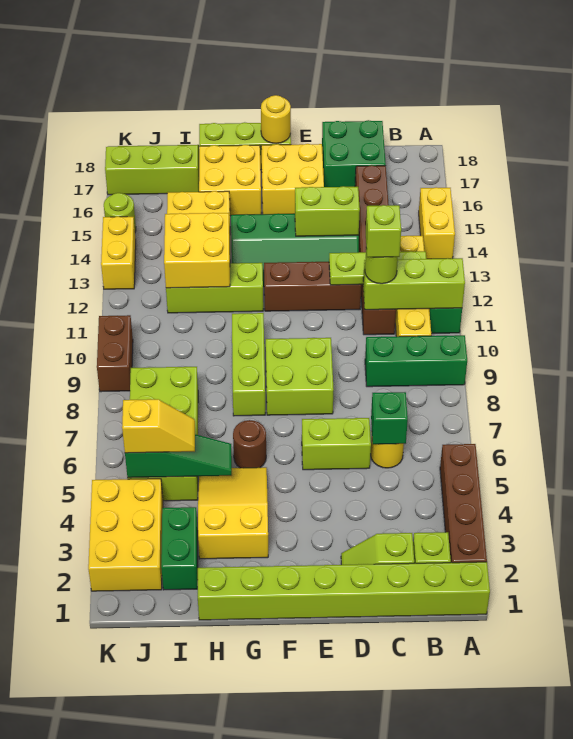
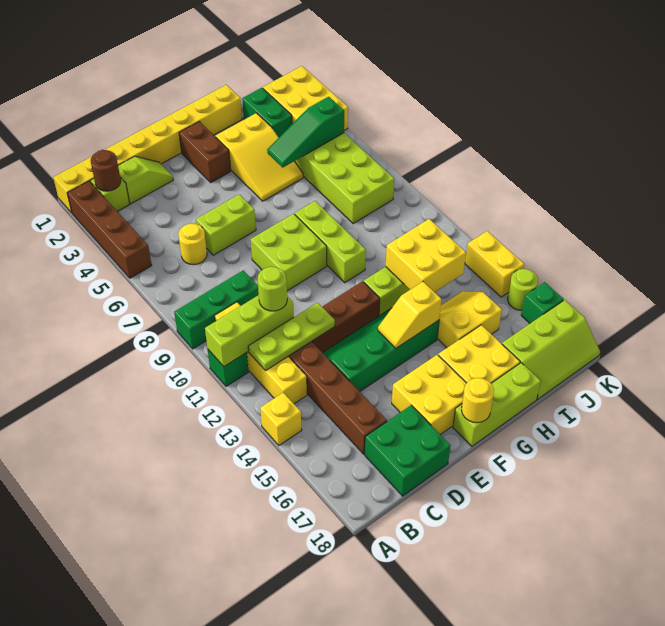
lime 1x8 brick [198,562,490,620] -> yellow 1x8 brick [53,85,242,213]
yellow 1x2 brick [419,187,455,259] -> yellow 1x1 brick [260,393,302,445]
green 1x1 brick [371,392,408,444] -> green 1x1 brick moved to [521,282,564,323]
lime 1x1 brick [366,205,401,257] -> none
lime 1x2 brick [295,186,360,236] -> none
brown 1x1 round brick [233,420,266,468] -> brown 1x1 round brick moved to [91,150,121,191]
yellow 1x2 slope [122,399,195,453] -> yellow 1x2 slope moved to [378,282,441,348]
brown 1x2 brick [97,315,133,392] -> brown 1x2 brick moved to [179,121,231,182]

